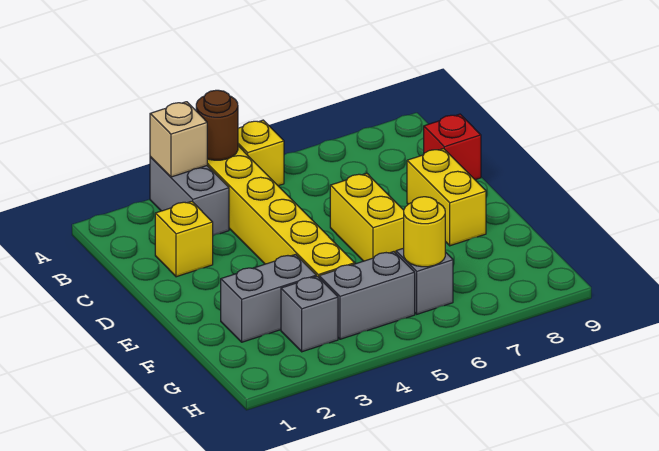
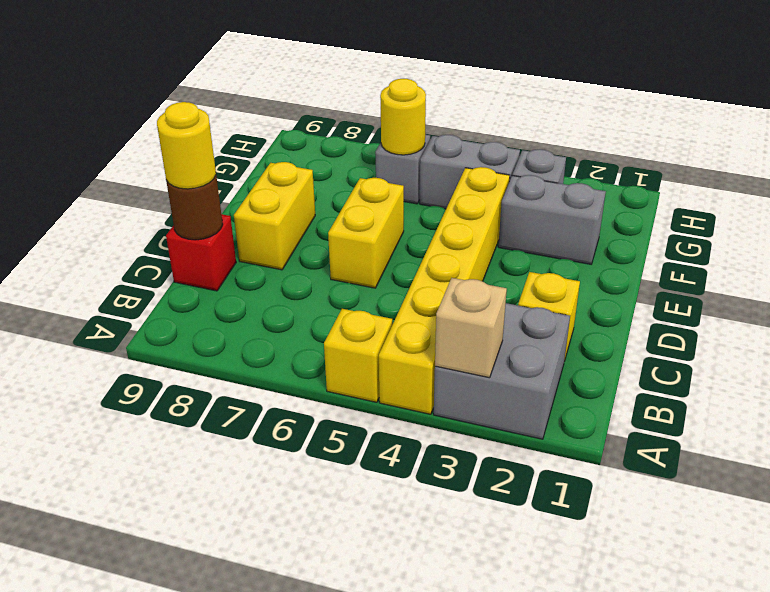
grey 1x2 brick [150,157,229,236] -> grey 2x2 brick [434,303,570,439]
brown 1x1 round brick [196,90,238,160] -> brown 1x1 round brick moved to [166,176,223,240]
none -> yellow 1x1 round brick [157,102,216,189]

